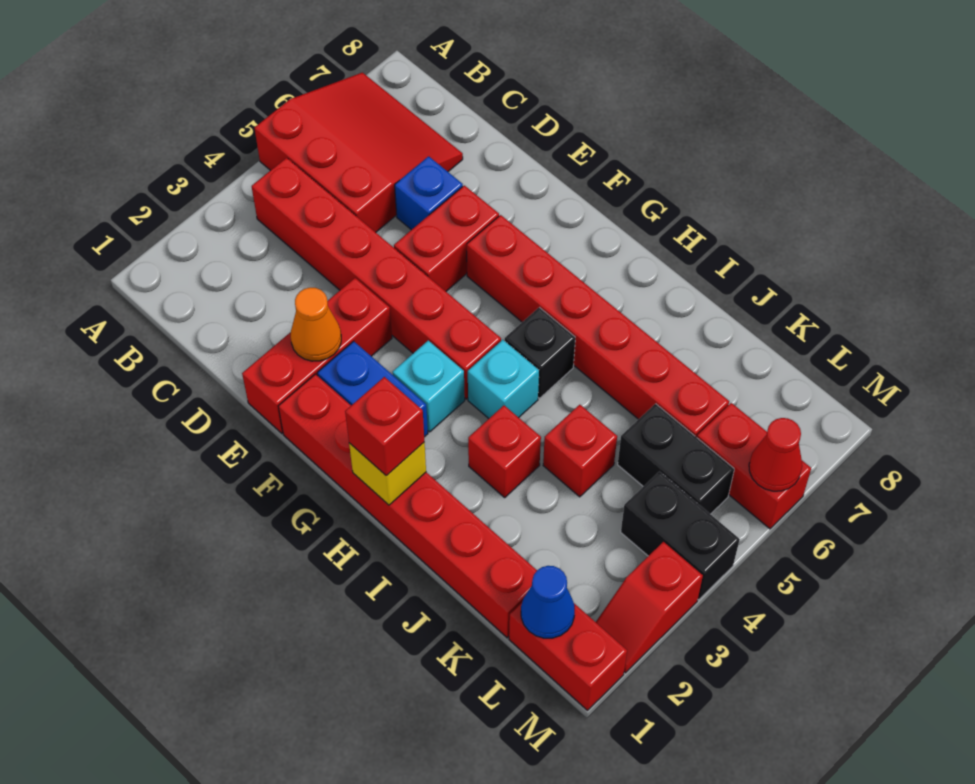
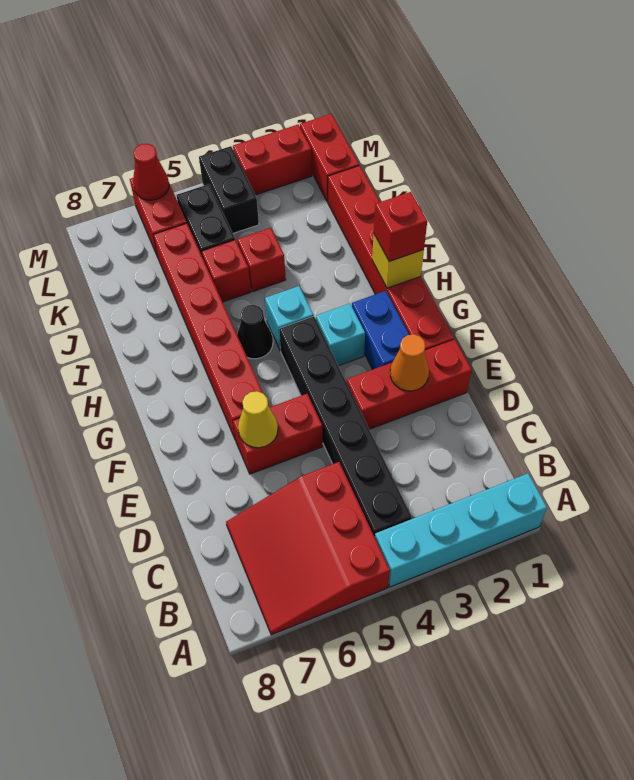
none -> cyan 1x4 brick [375,474,547,587]
red 1x6 brick [252,158,501,399] -> black 1x6 brick [279,316,412,537]
blue 1x1 brick [395,156,463,230] -> none
none -> yellow 1x1 cone [238,391,278,448]
black 1x1 brick [505,307,575,398] -> black 1x1 cone [237,305,273,359]
red 1x1 brick [468,406,541,497] -> red 1x1 brick moved to [202,240,251,302]
blue 1x1 cone [521,566,575,638] -> none
red 1x2 slope [596,542,703,673] -> red 1x2 brick [233,125,312,195]

